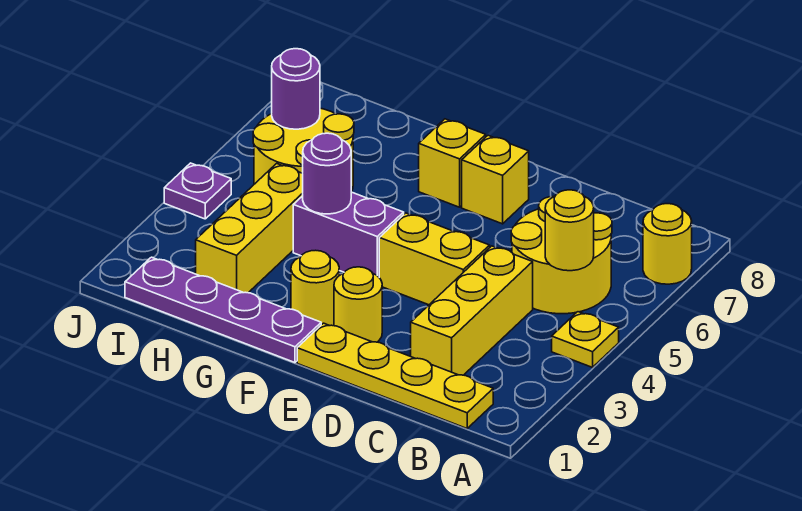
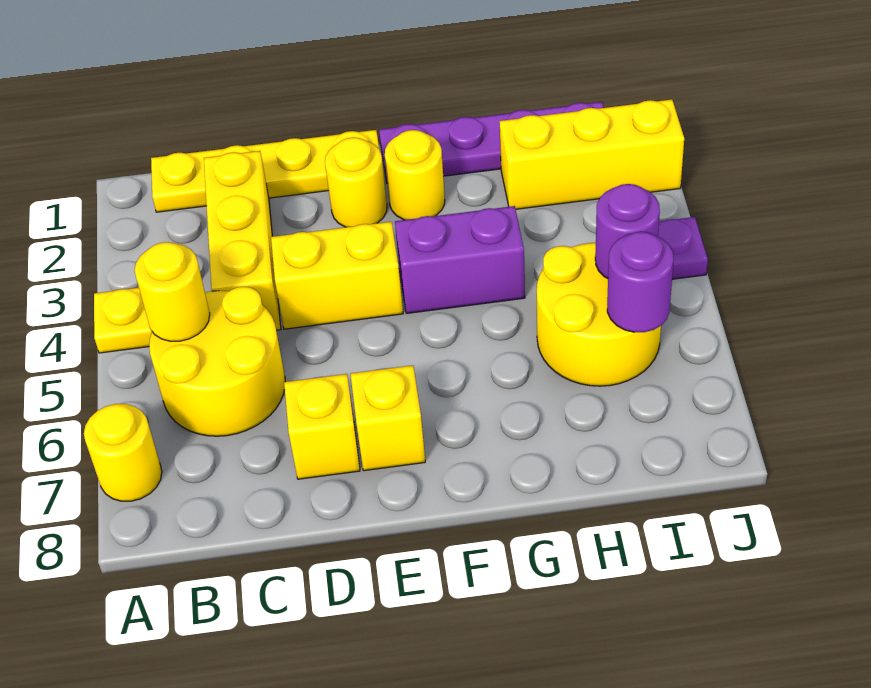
yellow 1x1 brick [419,119,486,207] -> yellow 1x1 brick moved to [284,374,360,479]
purple 1x1 round brick [303,133,351,214] -> purple 1x1 round brick moved to [595,184,660,278]
yellow 1x3 brick [196,164,303,293] -> yellow 1x3 brick turned to [500,99,684,209]

